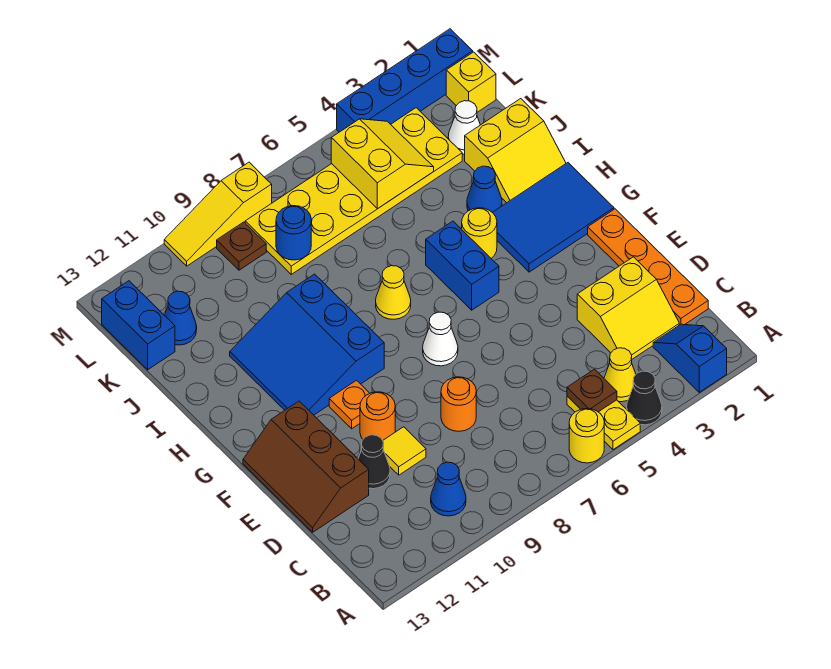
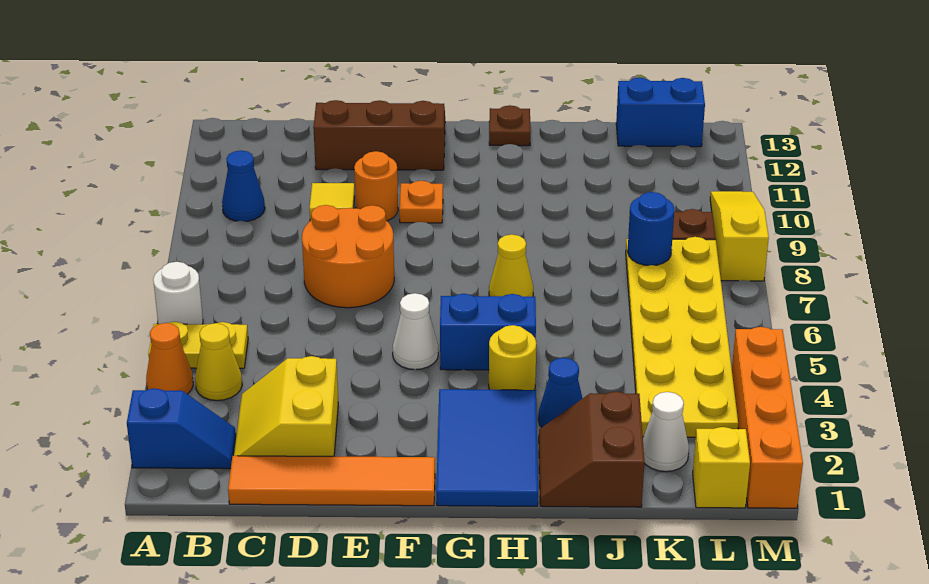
black 1x1 cone [627,371,662,425] -> orange 1x1 cone [146,323,193,394]
yellow 1x1 round brick [569,409,604,463] -> white 1x1 round brick [153,262,203,324]
brown 1x1 plate [567,369,617,412] -> brown 1x1 plate moved to [489,105,530,146]
orange 1x4 plate [588,209,708,325] -> orange 1x4 tile [228,456,435,506]
orange 1x1 round brick [441,377,476,431] -> orange 2x2 round brick [302,205,394,308]
black 1x1 cone [358,435,390,489] -> none
white 1x1 cone [423,312,458,366] -> white 1x1 cone moved to [393,293,438,370]
blue 3x3 slope [230,274,384,415] -> none
yellow 2x2 slope [465,99,566,203] -> brown 2x2 slope [539,392,645,507]
yellow 2x2 slope [331,119,434,209] -> none
blue 1x1 cone [164,291,197,345] -> none
blue 1x4 brick [337,29,473,132] -> orange 1x4 brick [732,327,803,508]

